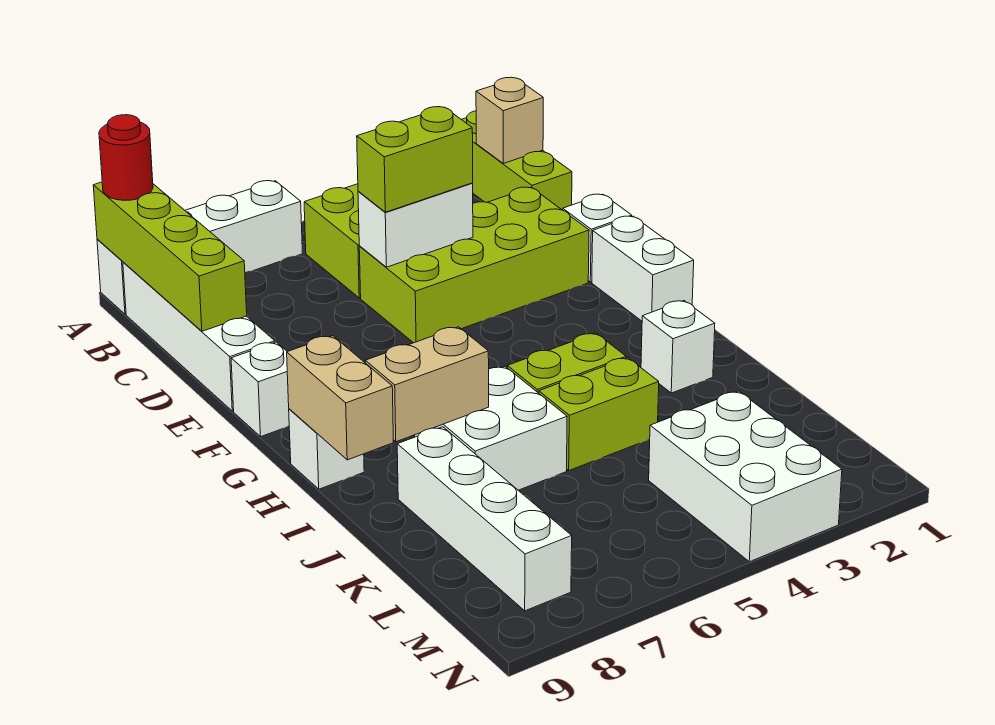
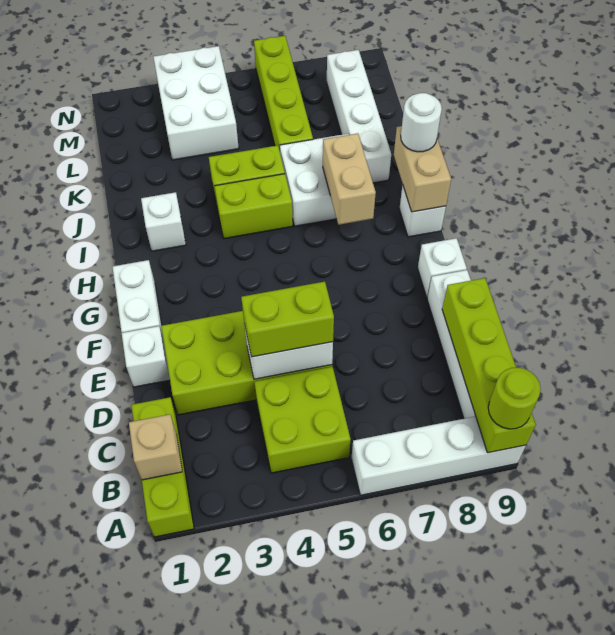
red 1x1 round brick [99,115,153,200] -> lime 1x1 round brick [488,368,541,429]
tan 1x2 brick [365,327,489,442] -> tan 1x2 brick turned to [323,134,376,225]
none -> white 1x1 round brick [401,93,442,152]
none -> lime 1x4 brick [254,36,313,151]

